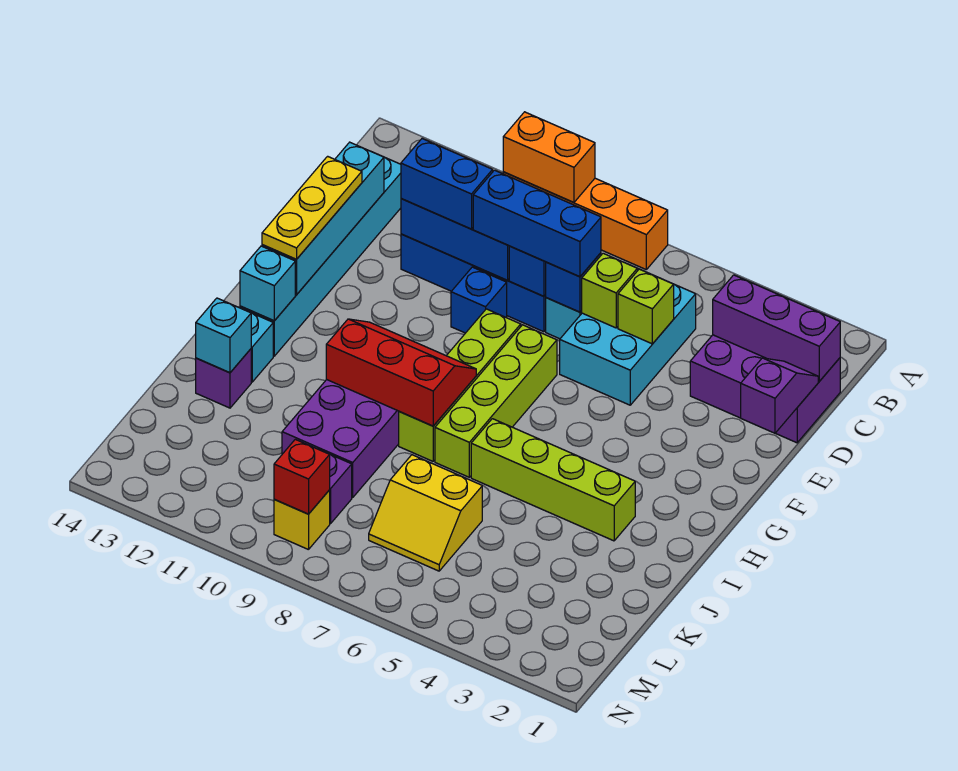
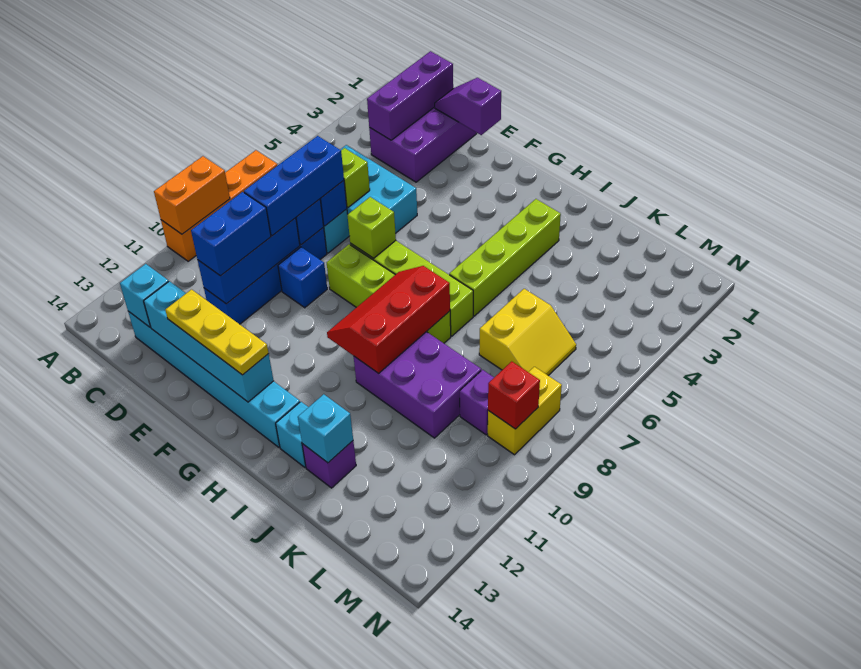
lime 1x1 brick [618,269,674,344] -> lime 1x1 brick moved to [347,197,396,258]
cyan 1x1 brick [240,246,295,321] -> cyan 1x1 brick moved to [120,264,169,327]
yellow 1x1 brick [274,490,330,550] -> yellow 1x2 brick [488,367,562,455]

